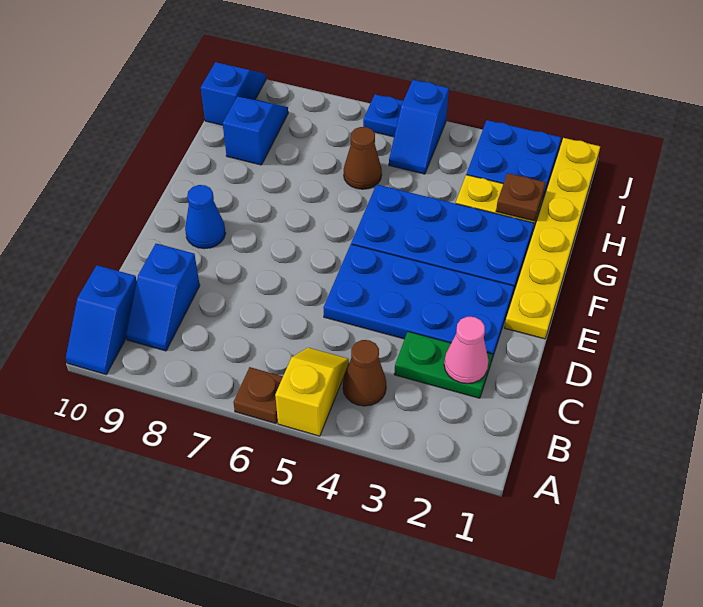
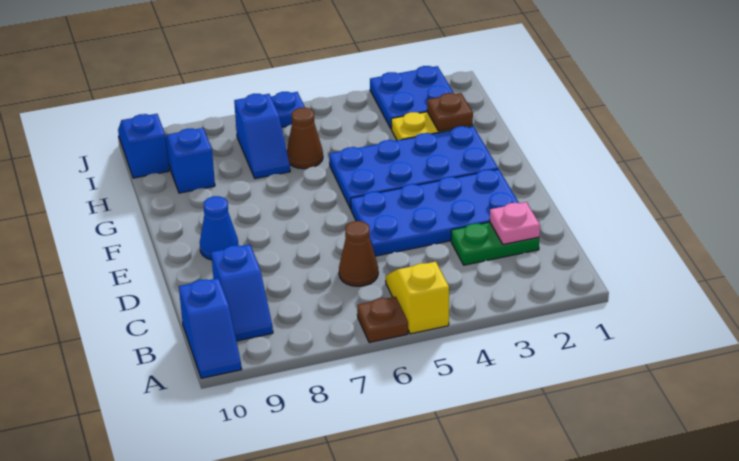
brown 1x1 cone [343,340,386,406] -> brown 1x1 cone moved to [339,221,378,286]
pink 1x1 cone [444,317,489,384] -> pink 1x1 plate [490,202,540,244]
yellow 1x6 plate [505,138,600,339] -> none
blue 1x2 slope [389,80,449,174] -> blue 1x2 slope moved to [234,94,290,179]

